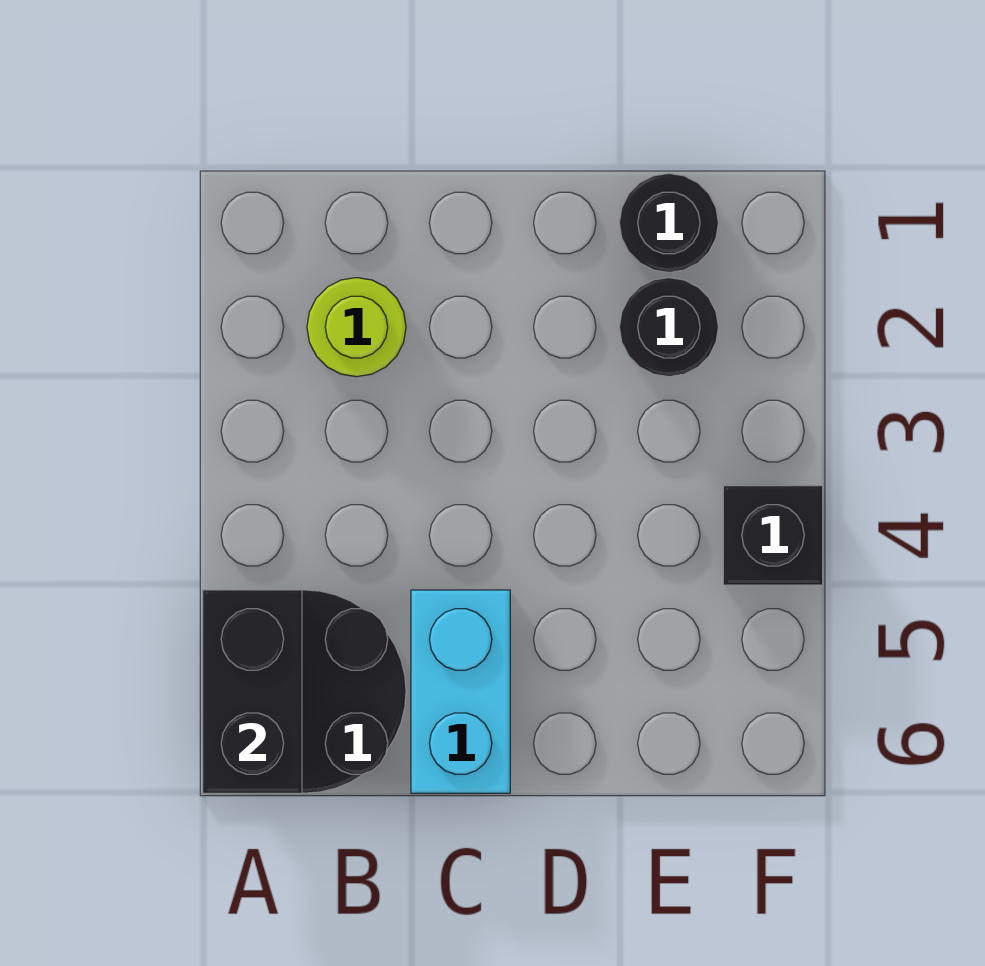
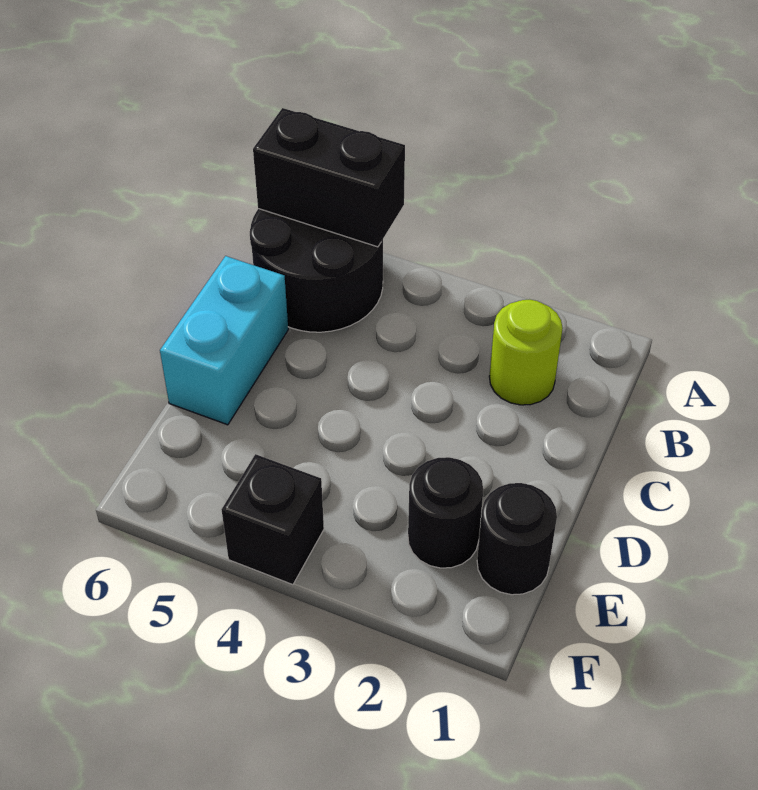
cyan 1x2 brick [411,590,510,793] -> cyan 1x2 brick turned to [160,256,288,425]

